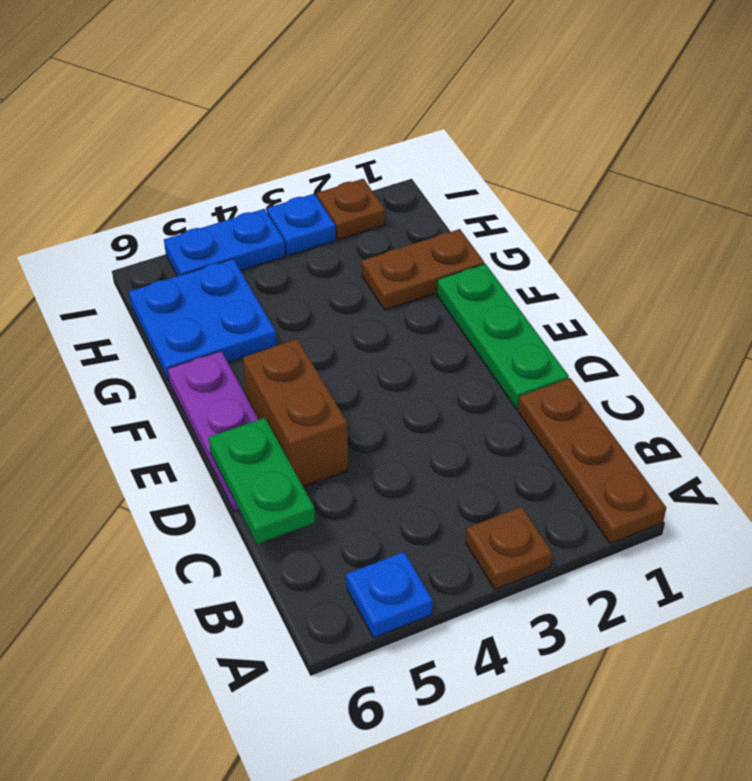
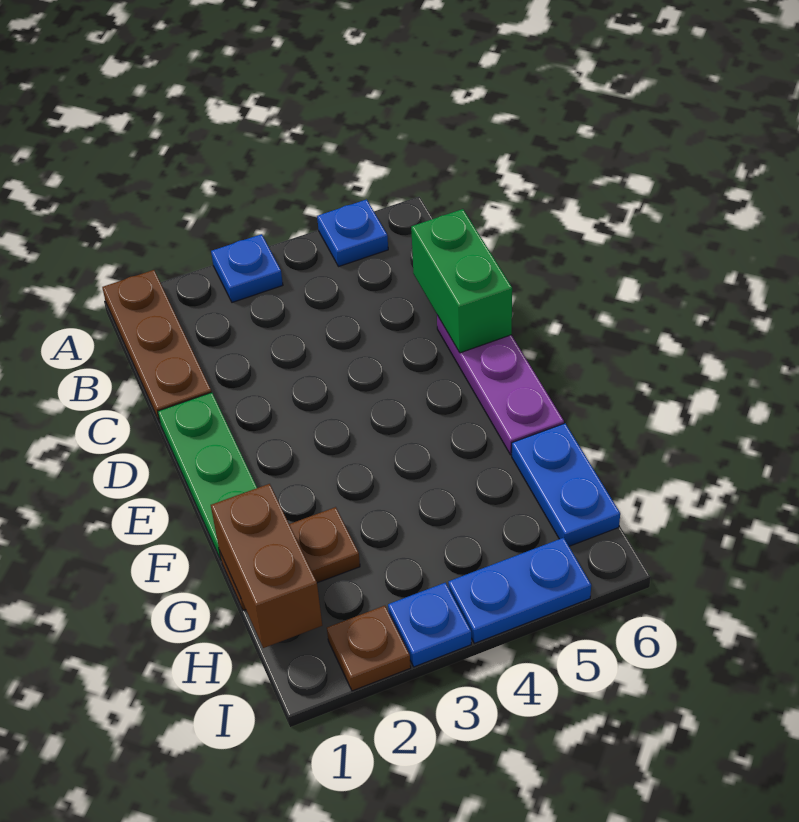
brown 1x1 plate [466,507,552,590] -> blue 1x1 plate [211,234,283,302]
green 1x2 plate [209,418,315,544] -> green 1x2 brick [411,209,512,353]
brown 1x2 brick [243,339,348,487] -> brown 1x2 brick moved to [211,484,322,648]
blue 2x2 plate [129,259,277,382] -> blue 1x2 plate [512,423,620,546]

